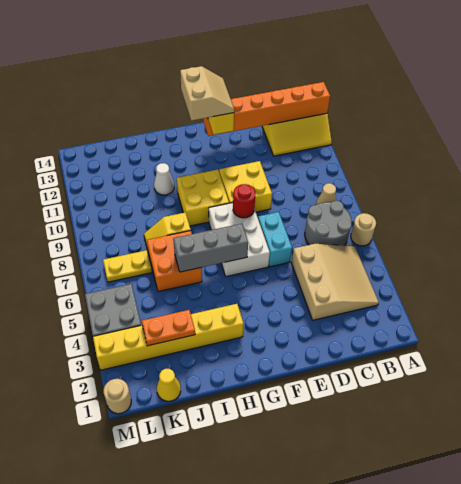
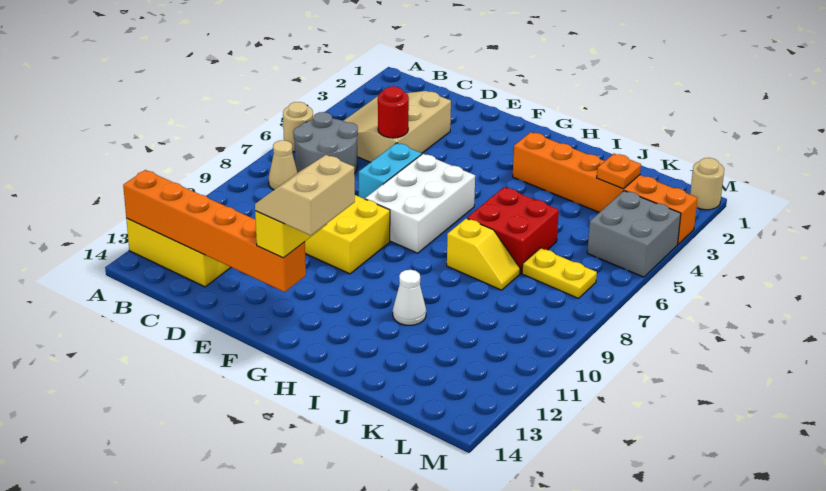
red 1x1 round brick [233,184,255,218] -> red 1x1 round brick moved to [378,86,409,138]
grey 1x3 brick [173,224,248,272] -> none
yellow 2x2 brick [177,169,229,226] -> none
yellow 1x6 brick [93,304,244,370] -> orange 1x6 brick [513,132,698,244]
orange 2x2 brick [147,231,202,292] -> red 2x2 brick [467,187,559,273]
orange 1x2 plate [142,310,195,346] -> orange 1x1 plate [597,154,641,189]
yellow 1x1 cone [157,369,181,401] -> none

